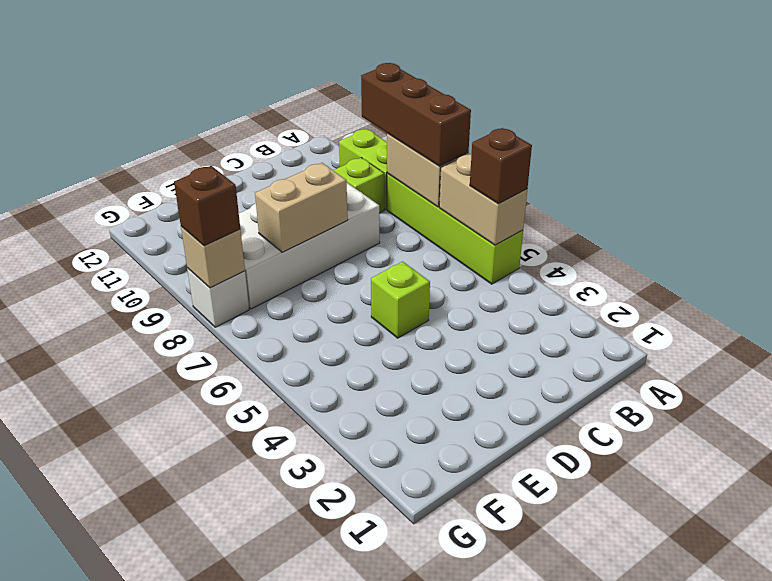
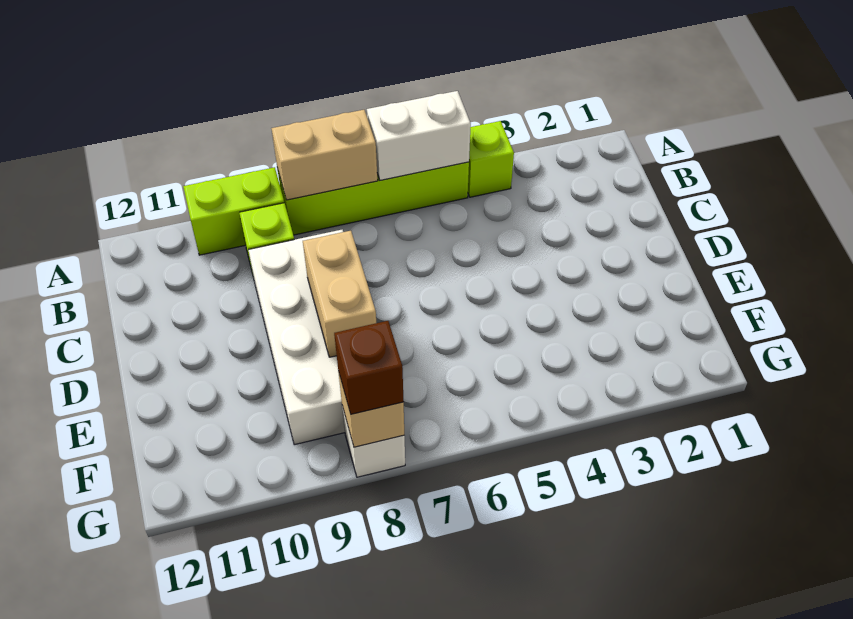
tan 1x2 brick [439,154,527,245] -> white 1x2 brick [367,91,471,180]
brown 1x1 brick [470,128,532,204] -> none
brown 1x3 brick [361,63,471,166] -> none
lime 1x1 brick [371,261,430,338] -> lime 1x1 brick moved to [468,121,514,197]

